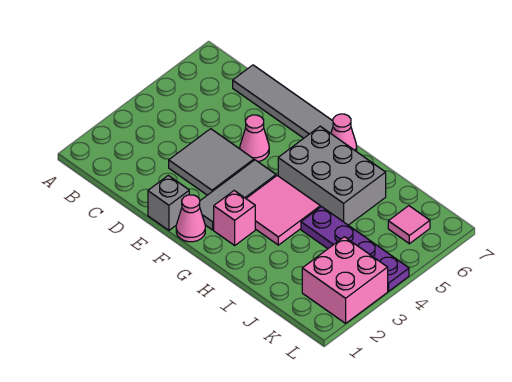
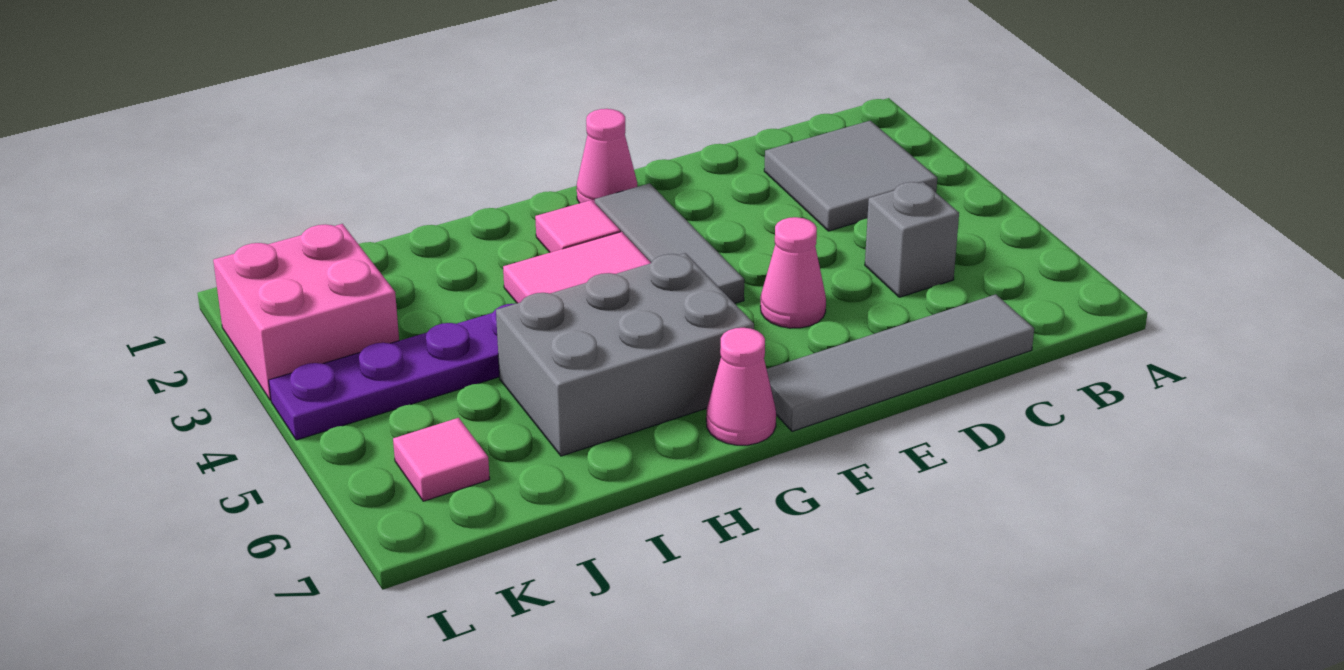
grey 2x2 tile [169,129,254,195] -> grey 2x2 tile moved to [764,121,937,231]
grey 1x1 brick [148,175,189,230] -> grey 1x1 brick moved to [865,182,959,297]
pink 1x1 brick [214,191,255,245] -> pink 1x1 tile [535,200,620,252]

